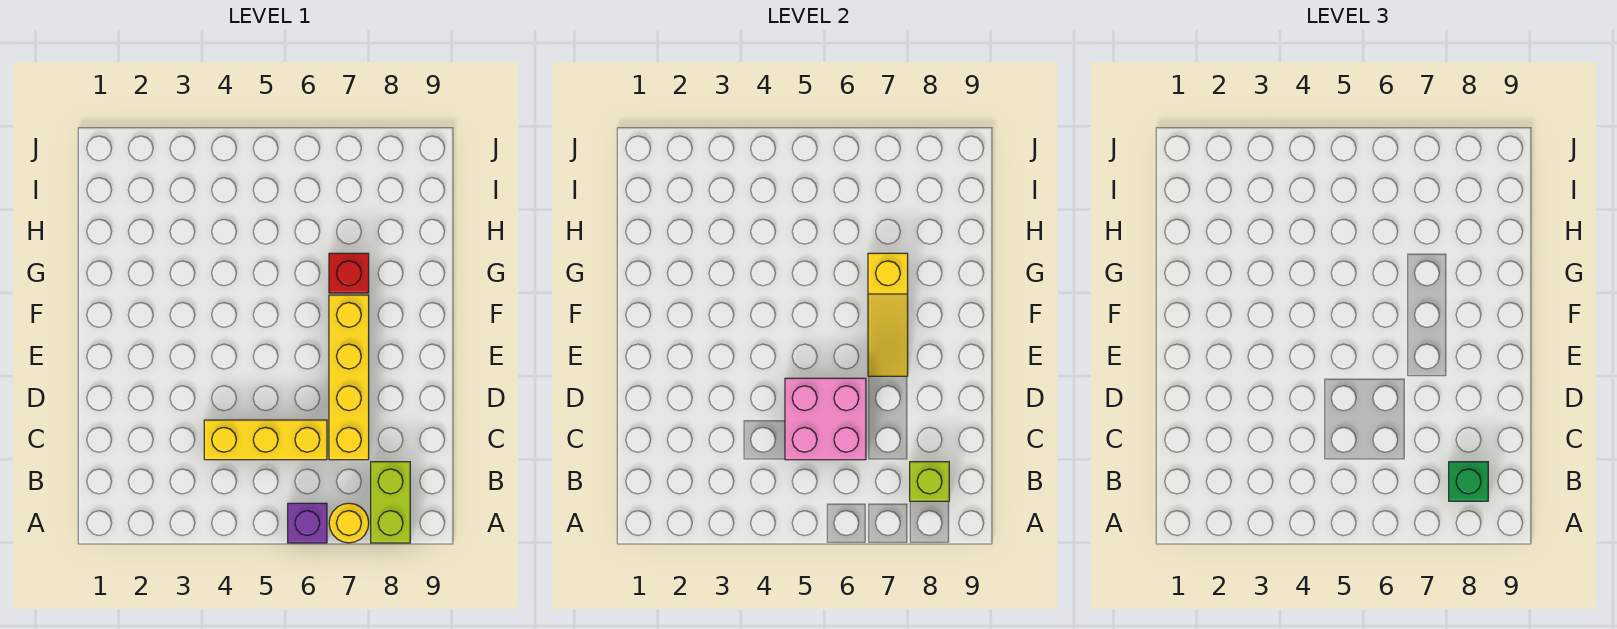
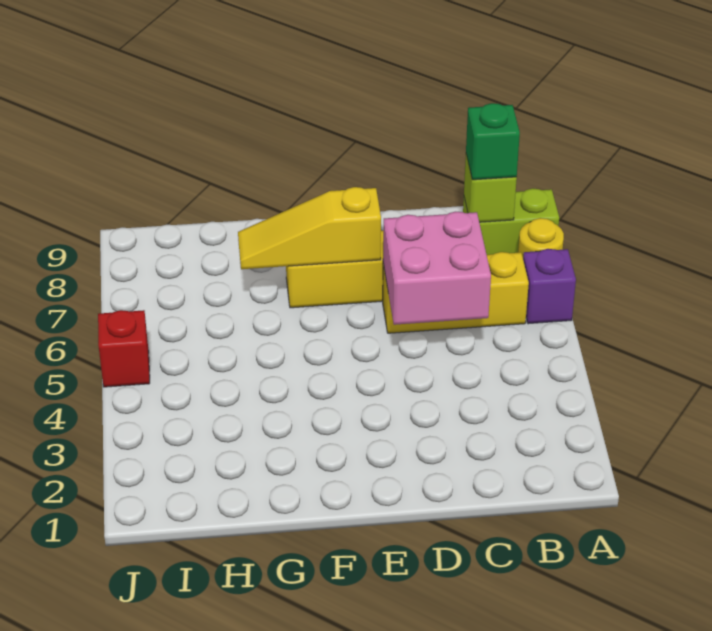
yellow 1x3 brick [204,420,327,460] -> yellow 1x3 brick turned to [383,252,529,333]
yellow 1x3 slope [868,253,908,376] -> yellow 1x3 slope turned to [238,187,381,269]
red 1x1 brick [329,253,369,293] -> red 1x1 brick moved to [98,310,150,387]

